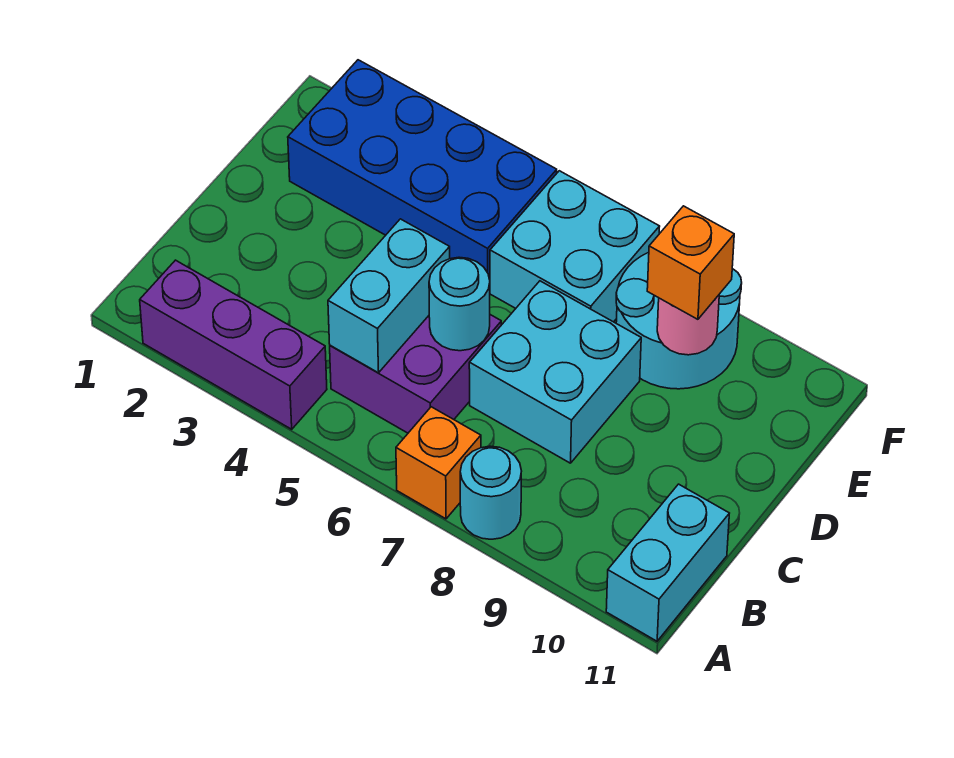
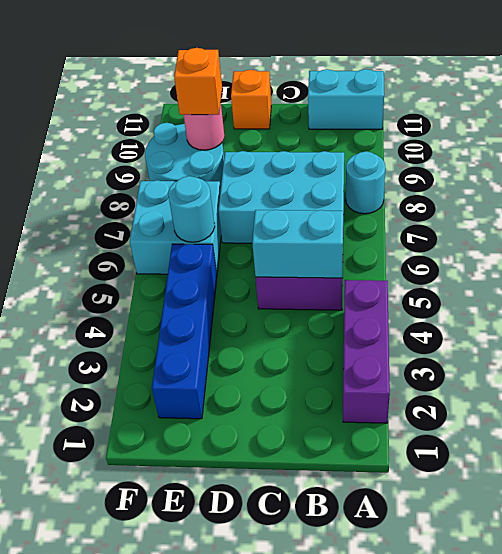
orange 1x1 brick [396,407,481,519] -> orange 1x1 brick moved to [231,70,271,129]
cyan 1x1 round brick [429,257,490,351] -> cyan 1x1 round brick moved to [168,176,215,242]
cyan 2x2 brick [469,281,641,463] -> cyan 2x3 brick [219,151,344,243]
blue 2x4 brick [288,60,557,280] -> blue 1x4 brick [152,244,217,419]

